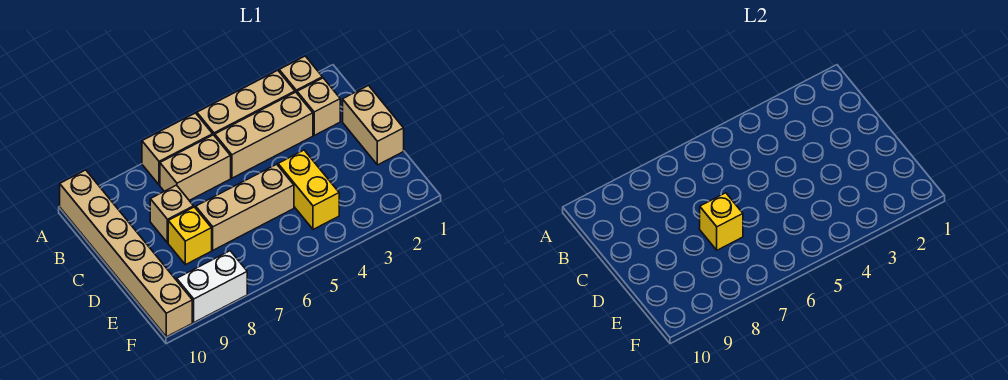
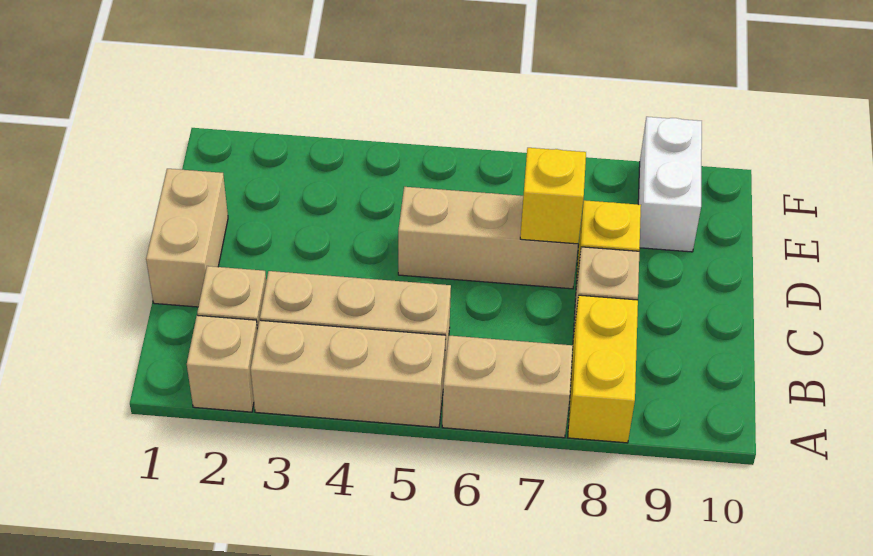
tan 1x6 brick [60,170,192,337] -> none
tan 1x2 brick [160,135,231,200] -> none
yellow 1x2 brick [278,150,339,229] -> yellow 1x2 brick moved to [568,295,638,443]
white 1x2 brick [177,251,247,322] -> white 1x2 brick turned to [638,117,702,252]

